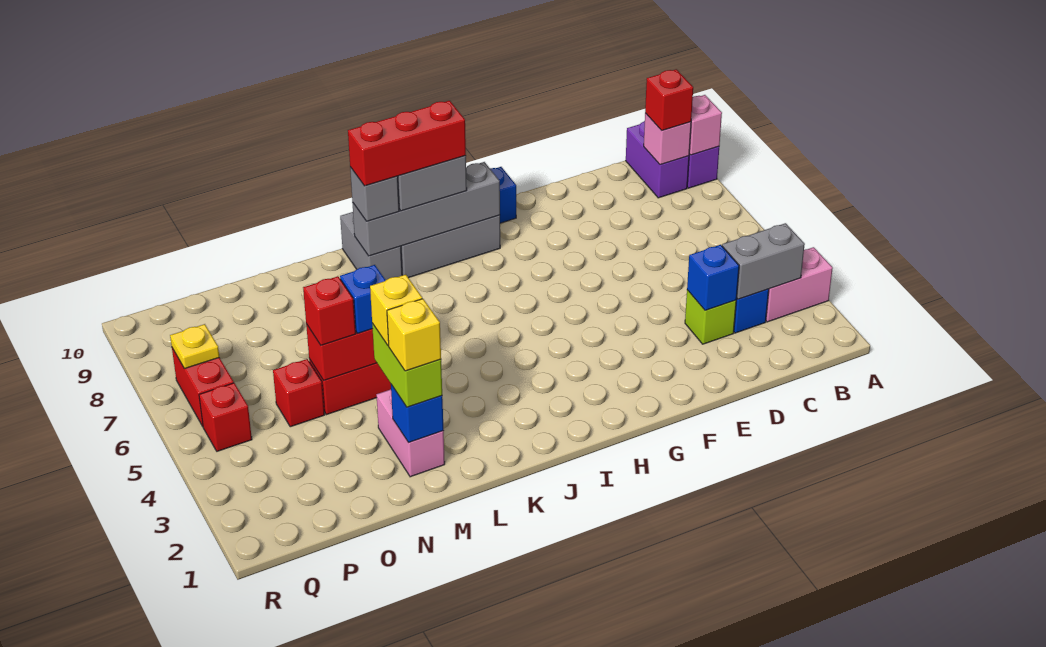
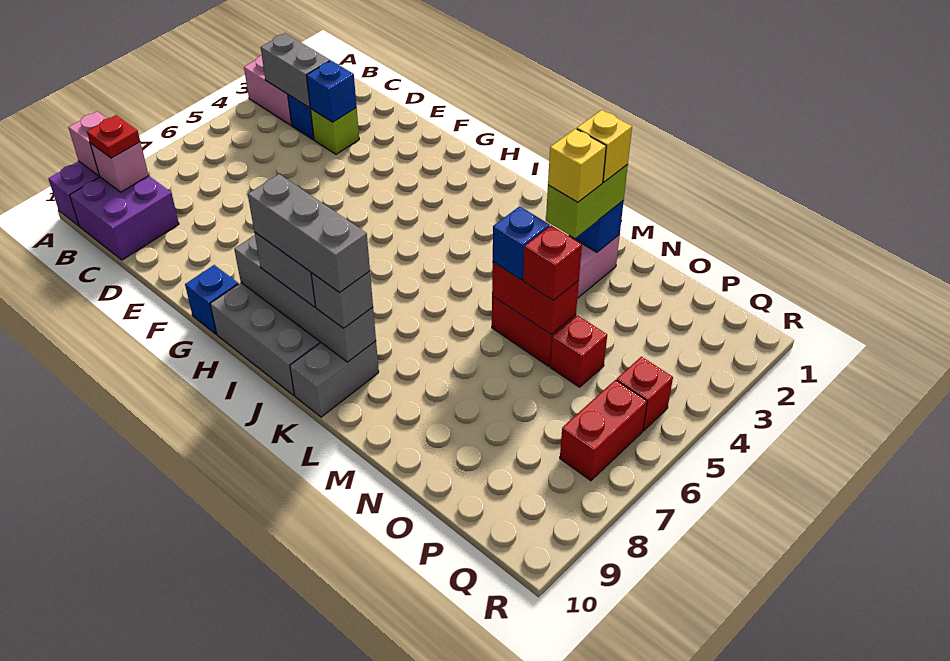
purple 1x2 brick [626,121,689,198] -> purple 2x2 brick [70,176,179,260]
red 1x1 brick [645,69,693,131] -> red 1x1 plate [87,115,140,158]
red 1x3 brick [348,101,466,186] -> grey 1x3 brick [248,174,370,292]
yellow 1x1 plate [170,324,219,369] -> none

